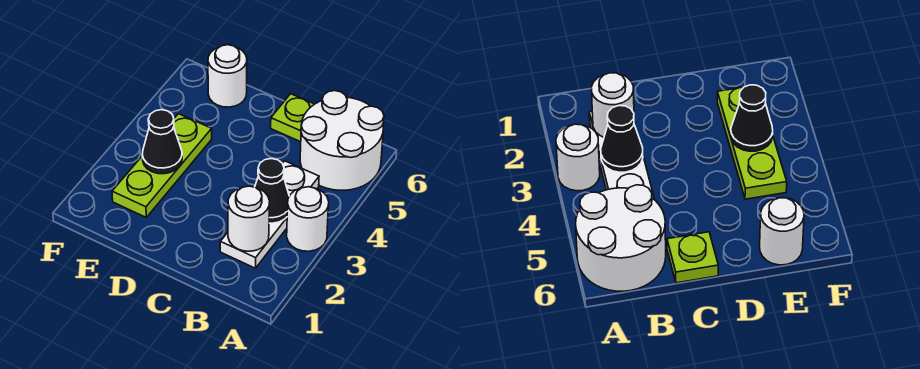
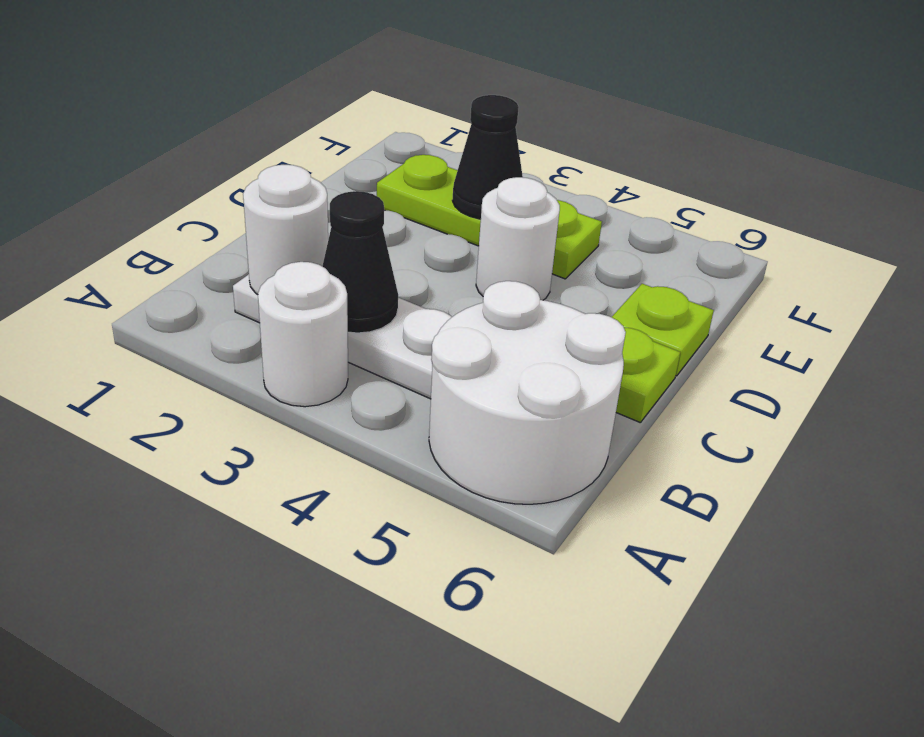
none -> lime 1x1 plate [612,284,714,376]
white 1x1 round brick [208,45,247,107] -> white 1x1 round brick moved to [476,177,560,300]

